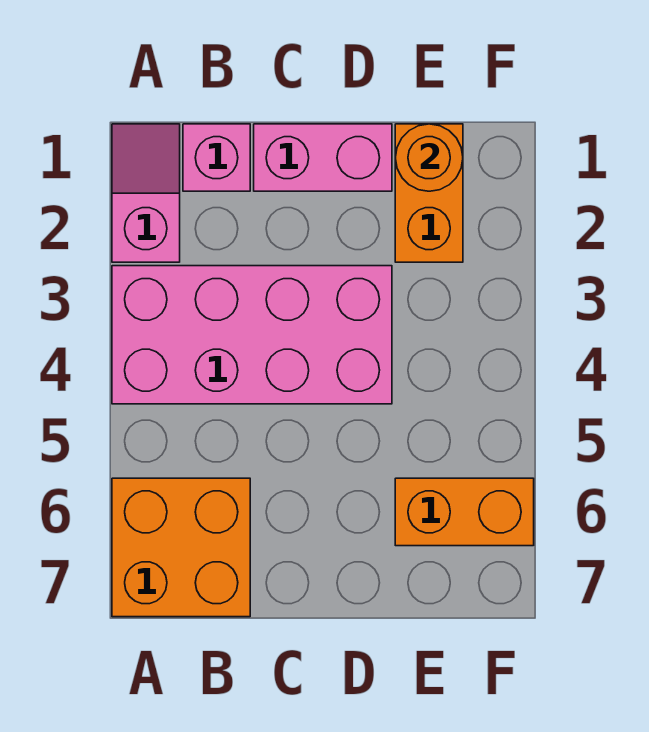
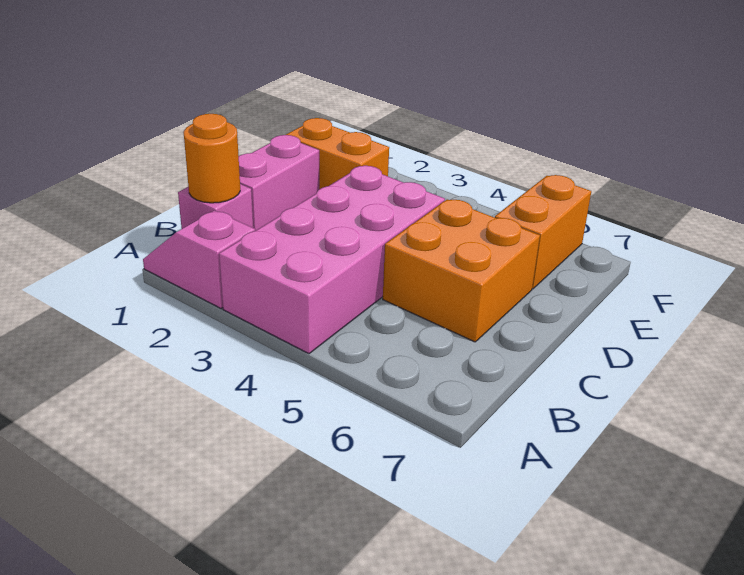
orange 2x2 brick [112,478,250,617] -> orange 2x2 brick moved to [383,199,540,342]
orange 1x1 round brick [395,124,463,191] -> orange 1x1 round brick moved to [184,114,240,203]

